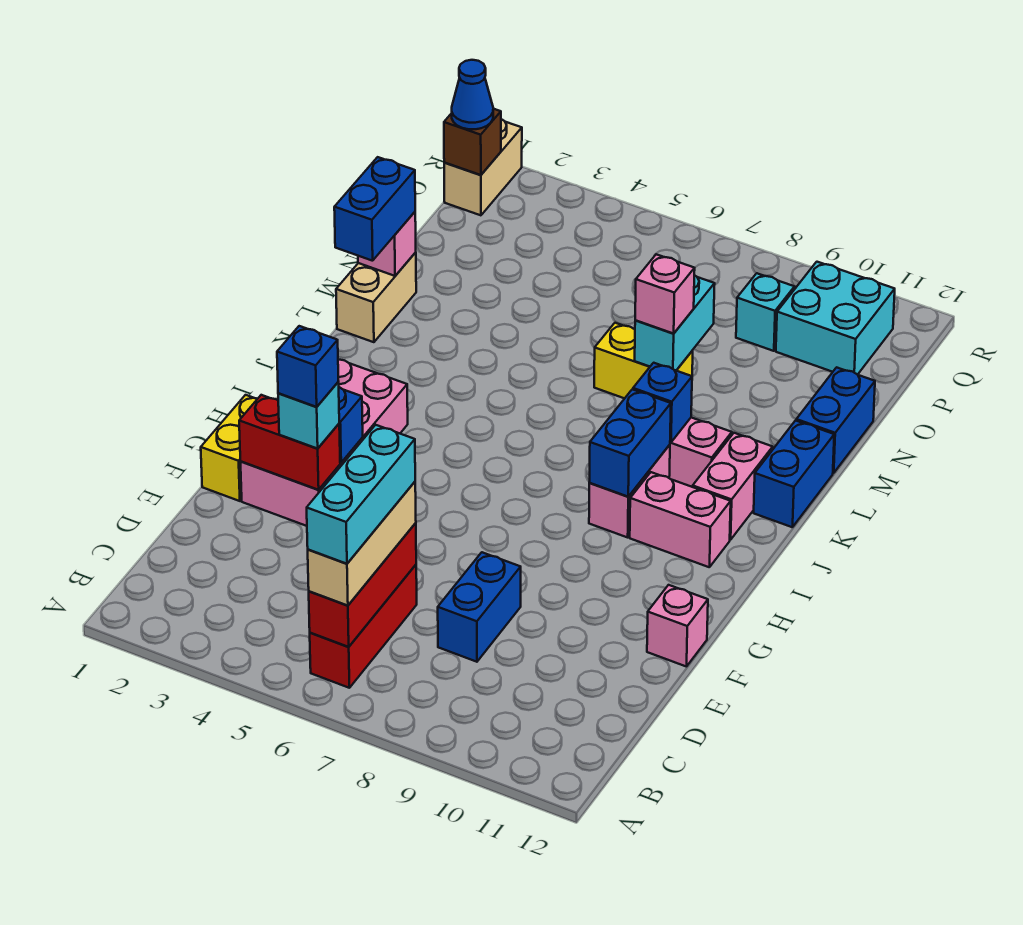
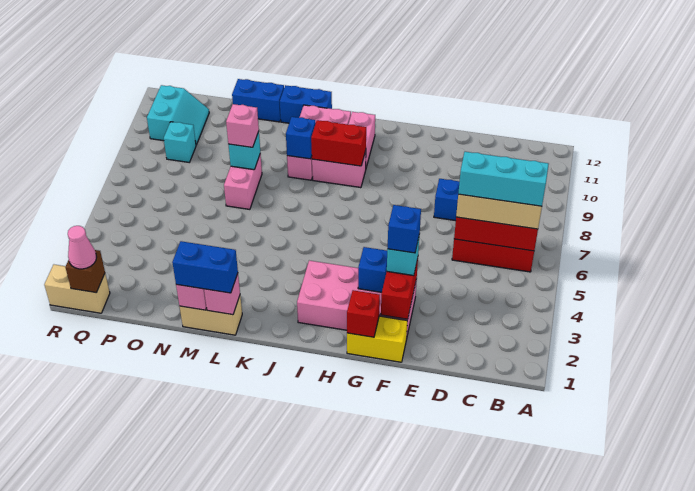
pink 1x1 brick [647,585,708,667] -> pink 1x1 brick moved to [204,274,240,315]
none -> red 1x1 brick [347,290,380,337]
blue 1x2 brick [589,389,671,497] -> red 1x2 brick [311,120,366,166]
yellow 1x2 brick [594,323,693,398] -> pink 1x2 brick [224,153,262,209]
cyan 1x2 brick [635,275,715,371] -> cyan 1x1 brick [228,131,260,170]
cyan 2x2 brick [776,262,895,375] -> cyan 2x2 slope [147,85,209,145]
blue 1x1 cone [452,60,493,129] -> pink 1x1 cone [68,226,97,269]

